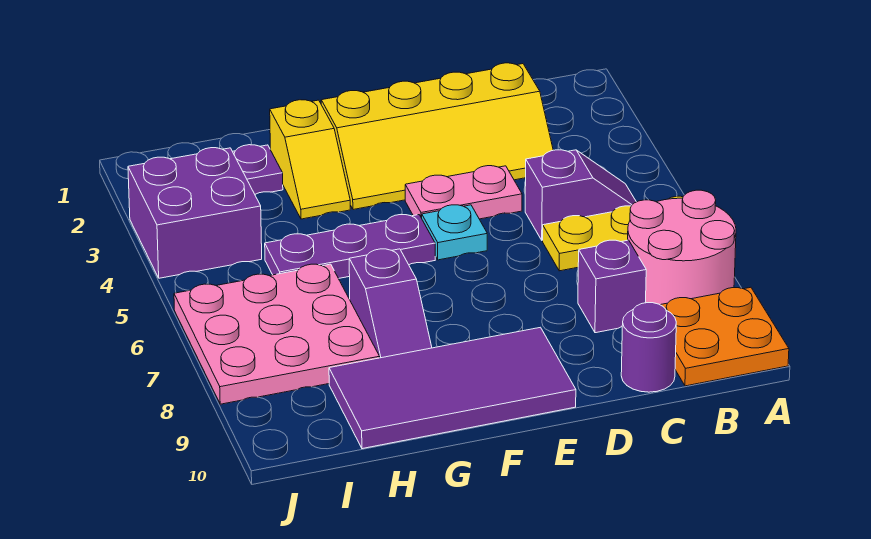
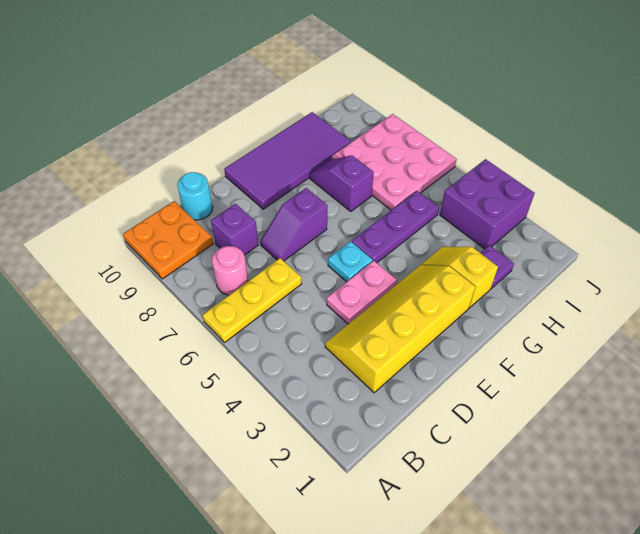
pink 2x2 round brick [628,190,736,305] -> pink 1x1 round brick [212,246,248,295]
purple 1x2 slope [525,150,636,240] -> purple 1x2 slope moved to [260,188,327,261]
purple 1x1 round brick [621,303,676,392] -> cyan 1x1 round brick [177,172,213,220]

